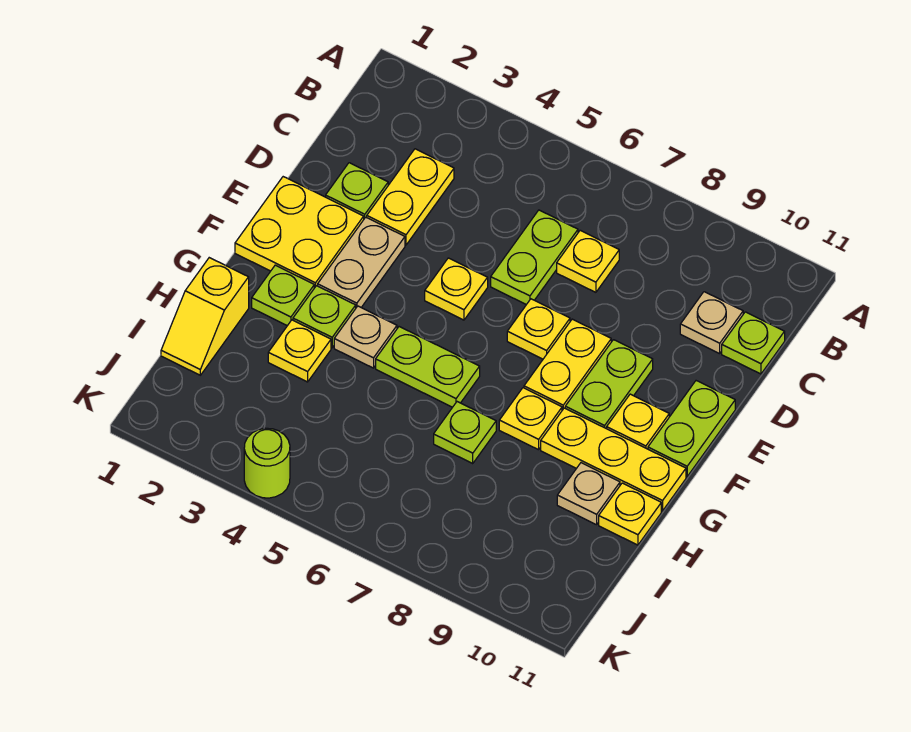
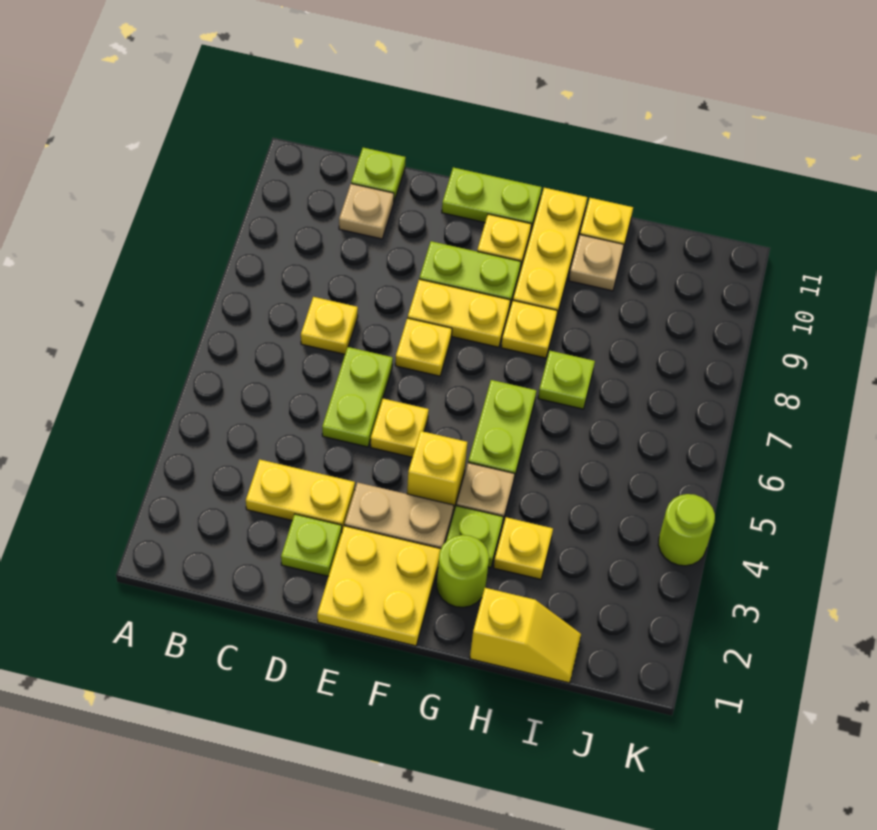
lime 1x2 plate [491,210,578,305] -> lime 1x2 plate turned to [322,347,393,447]
none -> yellow 1x1 brick [407,431,467,511]
lime 1x1 plate [252,265,314,326] -> lime 1x1 round brick [437,535,489,607]

